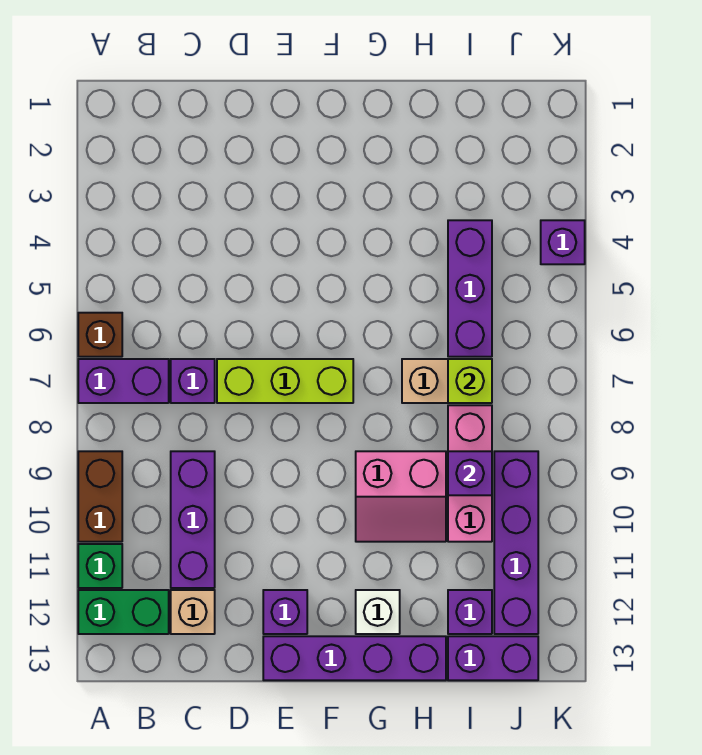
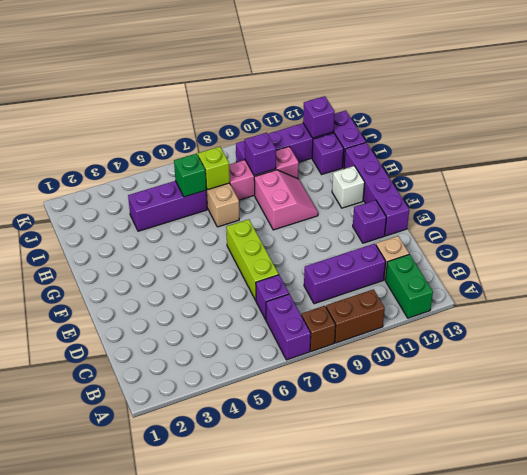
brown 1x1 brick [78,313,122,357] -> brown 1x1 brick moved to [301,306,336,351]
green 1x1 brick [78,544,122,588] -> green 1x1 brick moved to [174,154,207,197]
purple 1x1 brick [541,220,585,264] -> purple 1x1 brick moved to [303,96,335,138]

